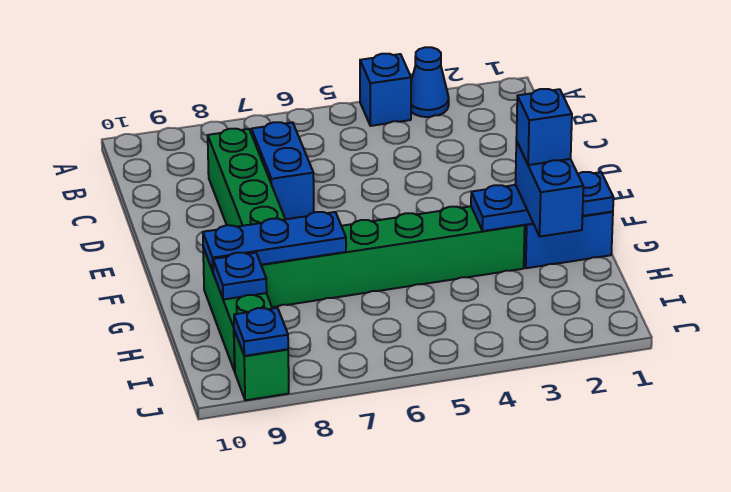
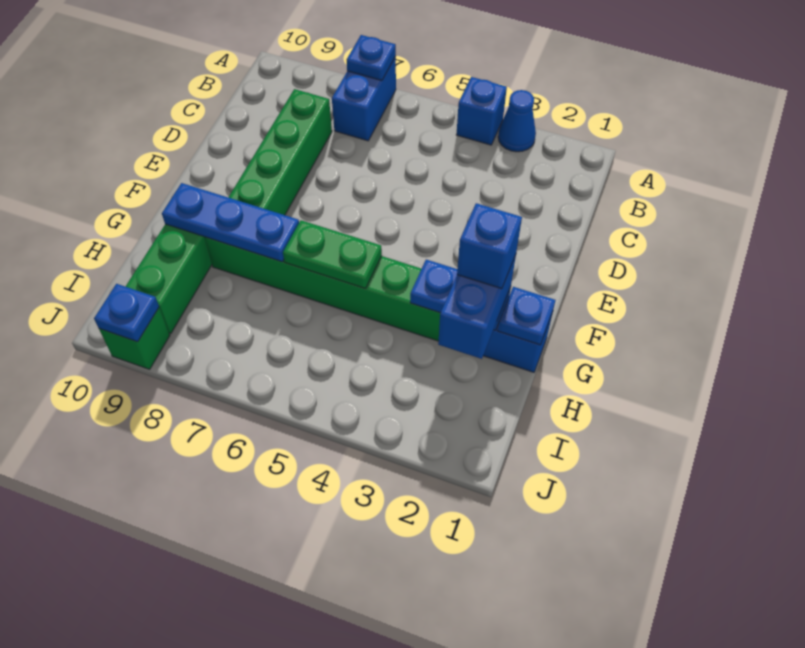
blue 1x2 brick [251,122,314,219] -> blue 1x2 brick moved to [332,57,396,141]
none -> green 1x2 plate [283,220,382,288]
blue 1x1 plate [213,253,267,300] -> blue 1x1 plate moved to [347,35,396,81]

